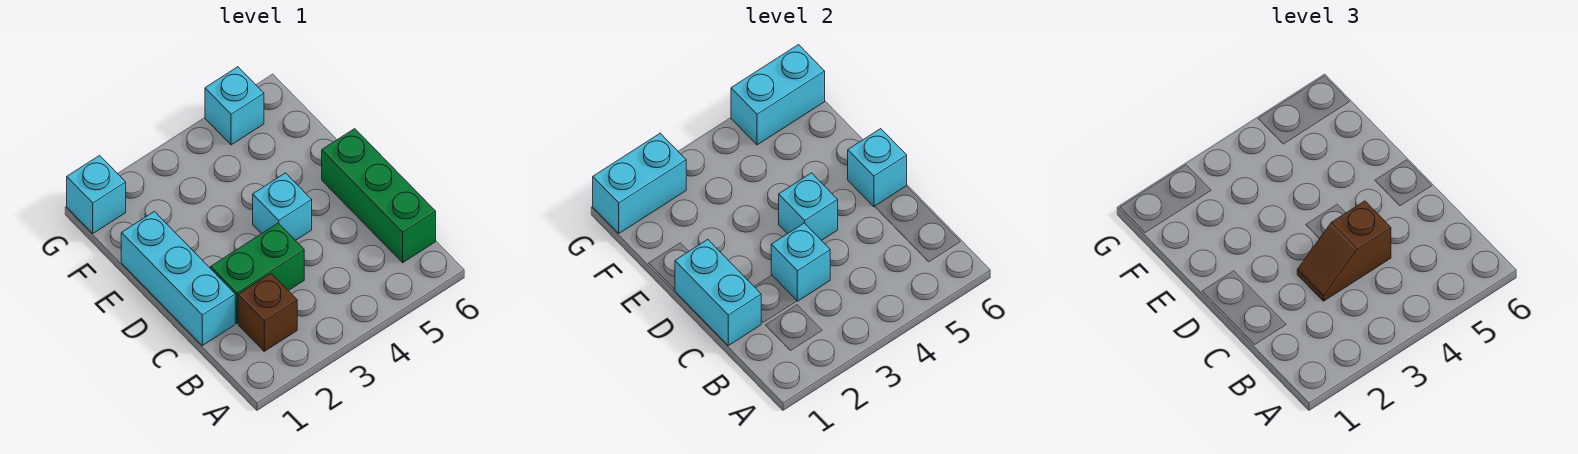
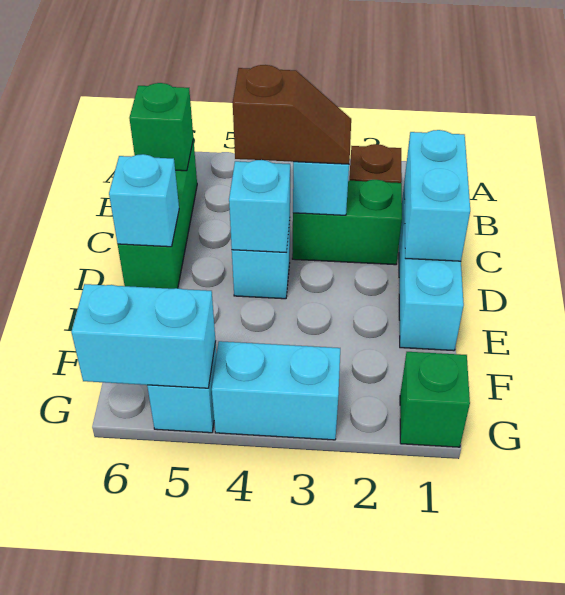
none -> green 1x1 brick [129,83,193,171]
cyan 1x1 brick [67,156,126,233] -> green 1x1 brick [400,352,470,447]
cyan 1x2 brick [593,133,686,233] -> cyan 1x2 brick moved to [212,341,340,440]

